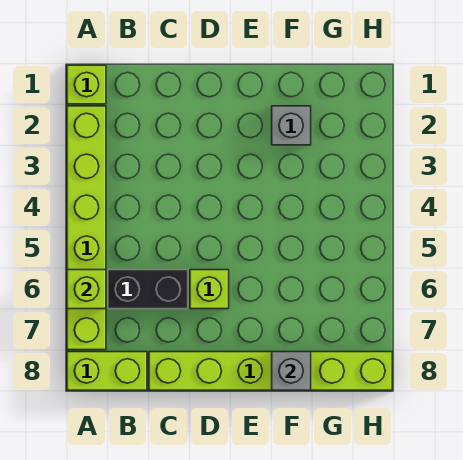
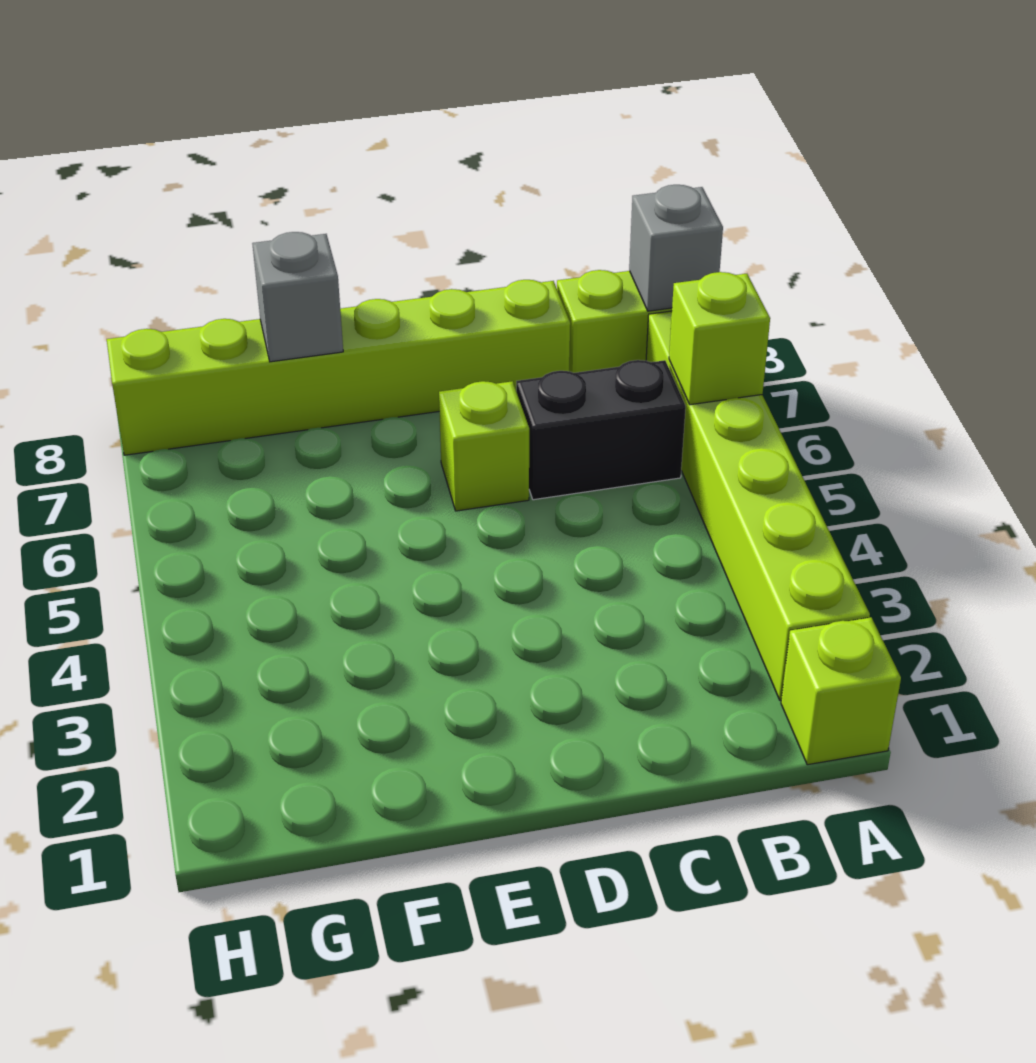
grey 1x1 brick [272,106,311,145] -> grey 1x1 brick moved to [629,185,723,311]

